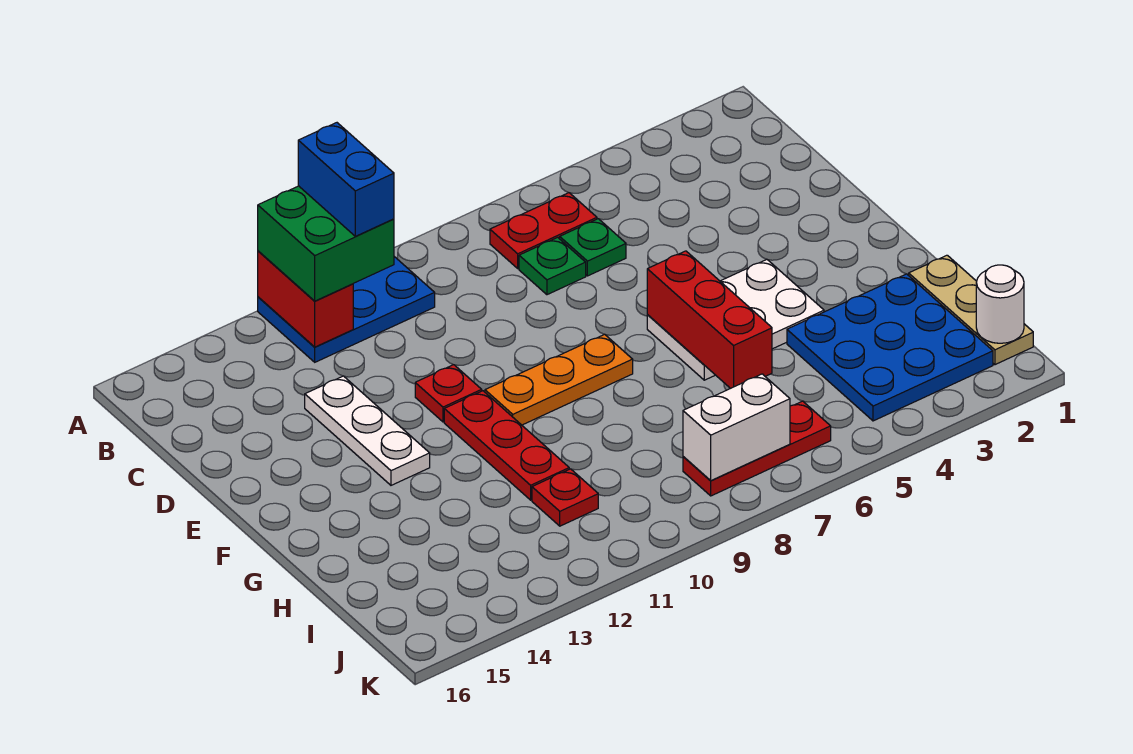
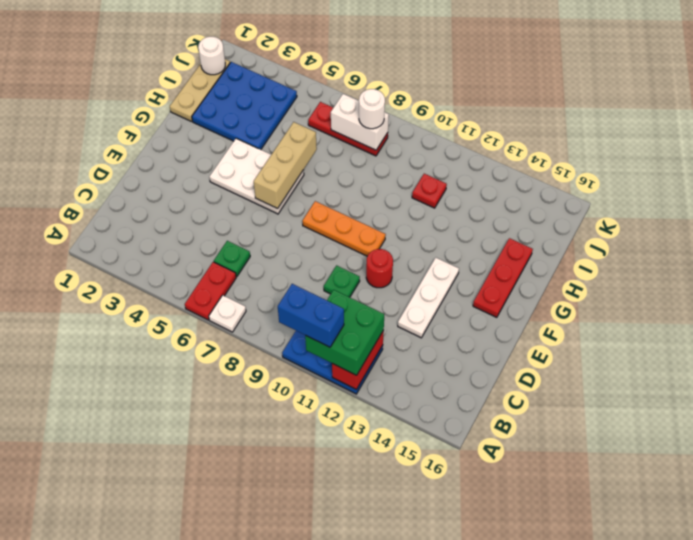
none -> white 1x1 plate [209,295,246,332]
blue 1x2 brick [298,123,394,236] -> blue 1x2 brick turned to [278,284,344,347]
red 1x2 plate [490,193,597,268] -> red 1x2 plate turned to [185,262,236,320]
green 1x1 plate [519,237,586,295] -> green 1x1 plate moved to [324,265,360,297]
red 1x1 plate [415,365,482,422] -> red 1x1 round brick [366,249,393,288]
red 1x3 brick [647,251,772,388] -> tan 1x3 brick [254,122,317,209]
red 1x3 plate [444,391,569,500] -> red 1x3 plate moved to [473,238,533,317]
none -> white 1x1 round brick [359,89,385,129]

